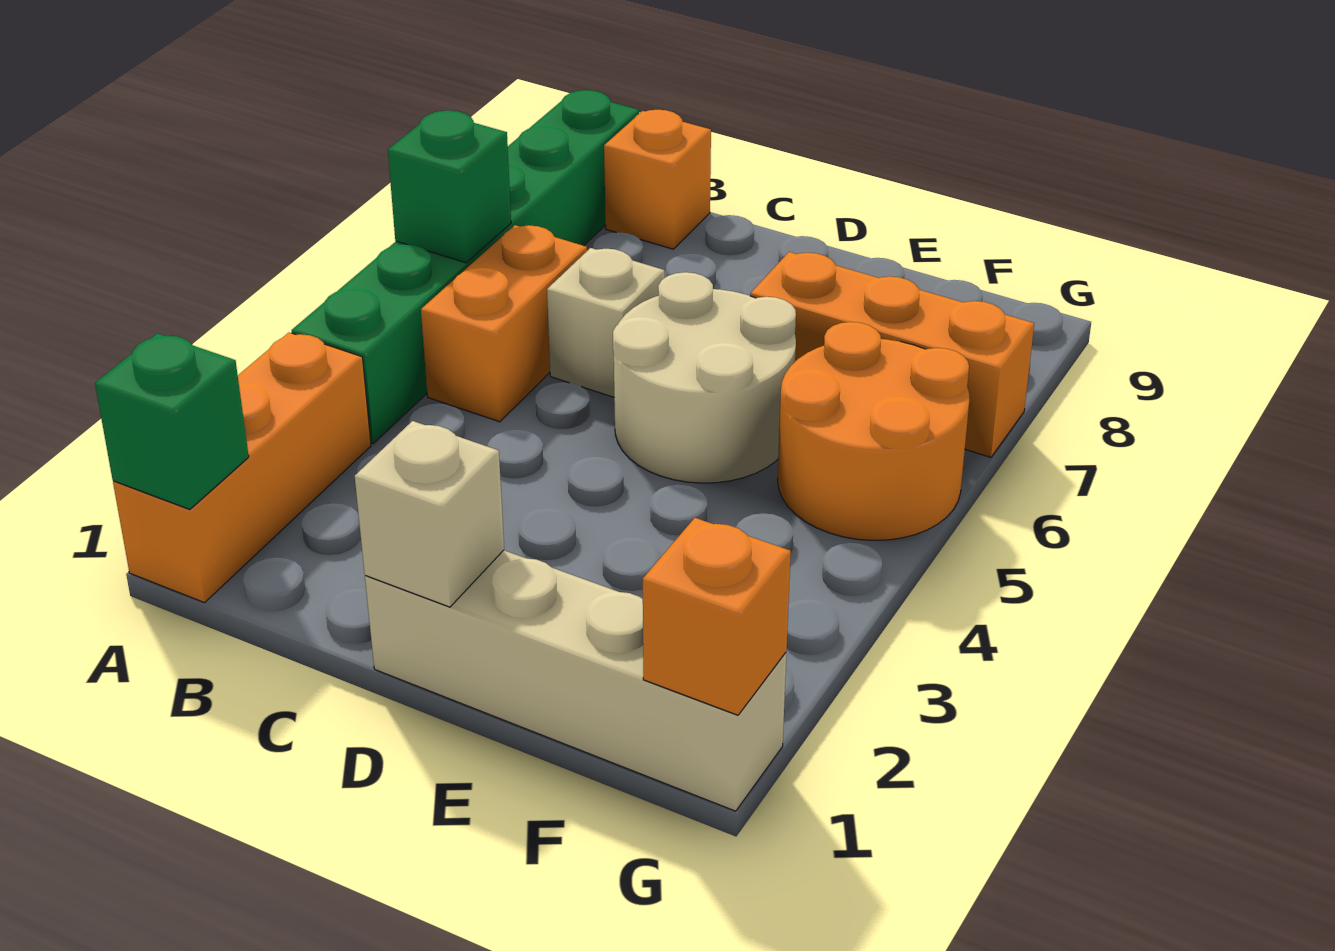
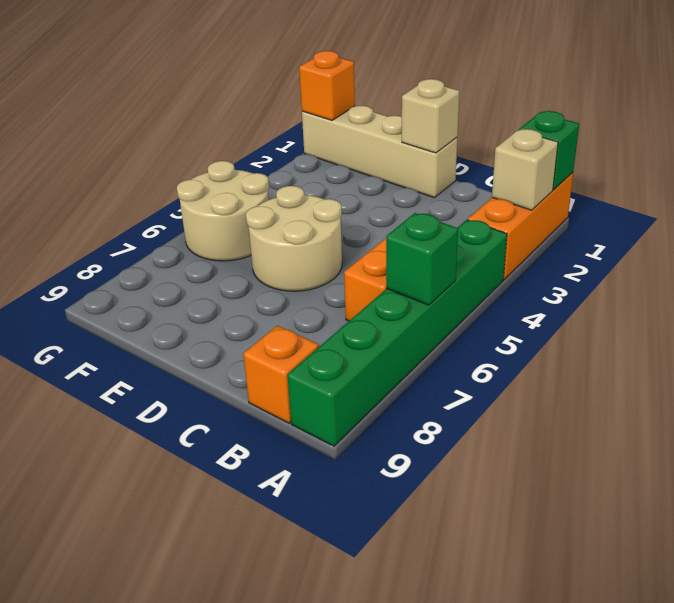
tan 1x1 brick [547,248,665,397] -> tan 1x1 brick moved to [492,129,558,210]
orange 1x3 brick [750,252,1034,457] -> none
orange 2x2 round brick [778,322,969,540] -> tan 2x2 round brick [177,161,269,261]

